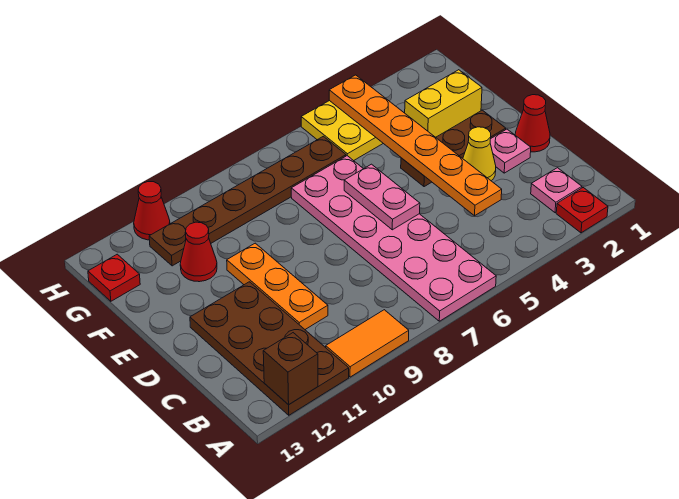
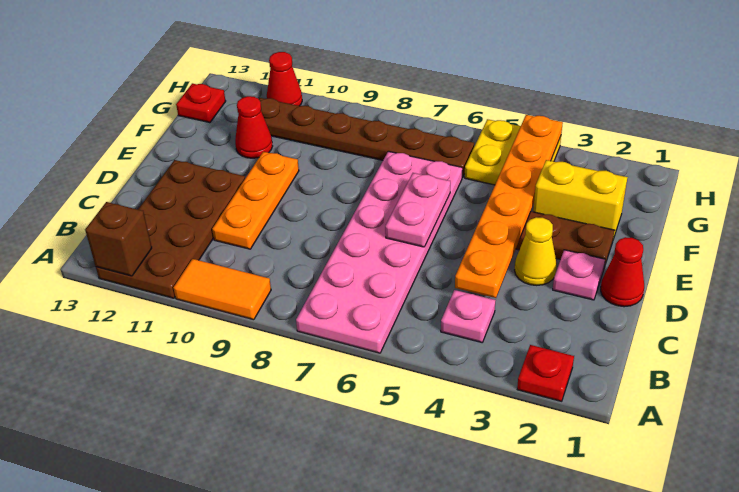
pink 1x1 plate [531,168,582,213] -> pink 1x1 plate moved to [441,290,495,342]

